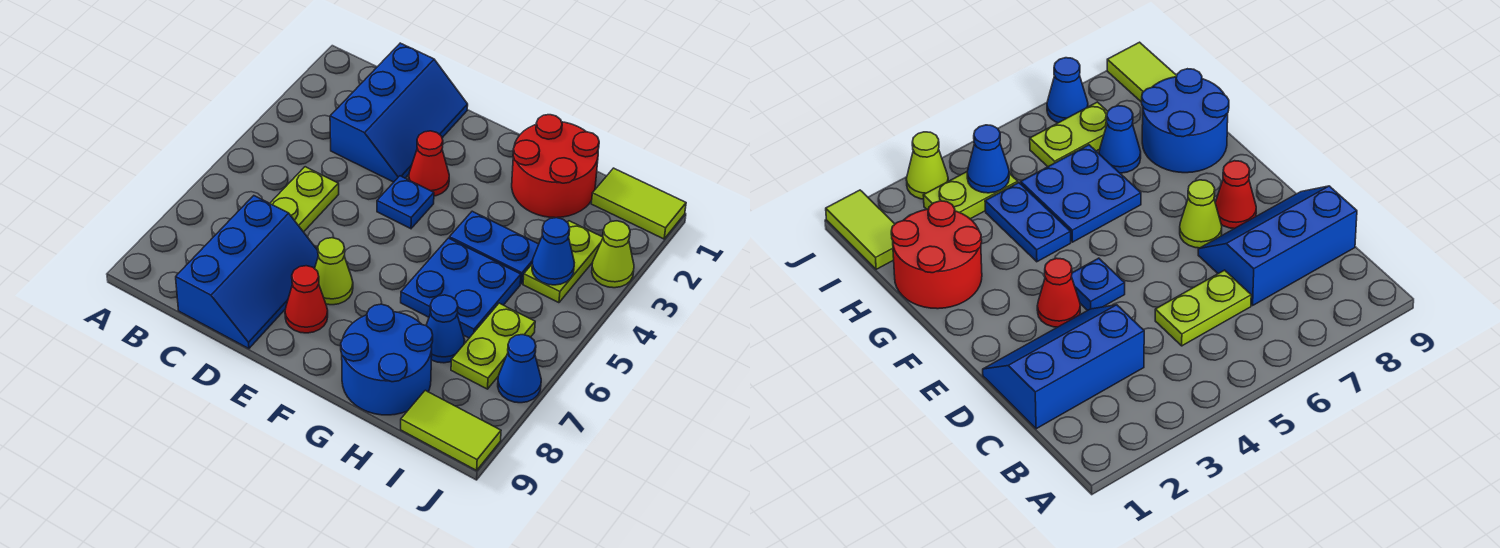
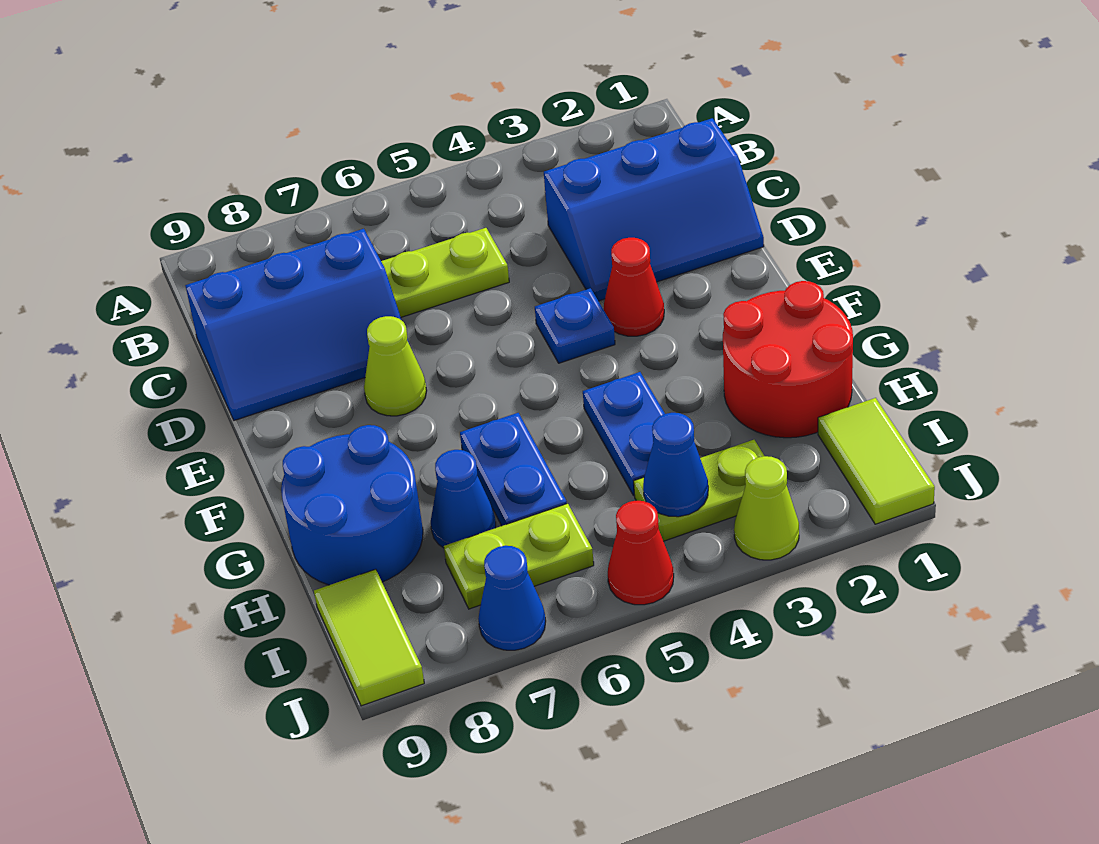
red 1x1 cone [285,266,328,333] -> red 1x1 cone moved to [608,501,674,605]
blue 2x2 plate [401,238,521,338] -> blue 1x2 plate [460,413,567,526]

